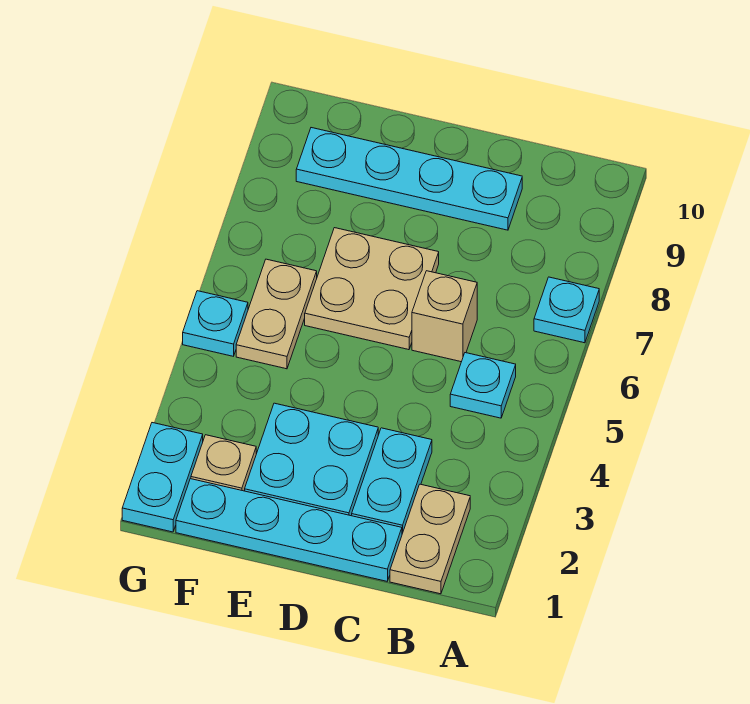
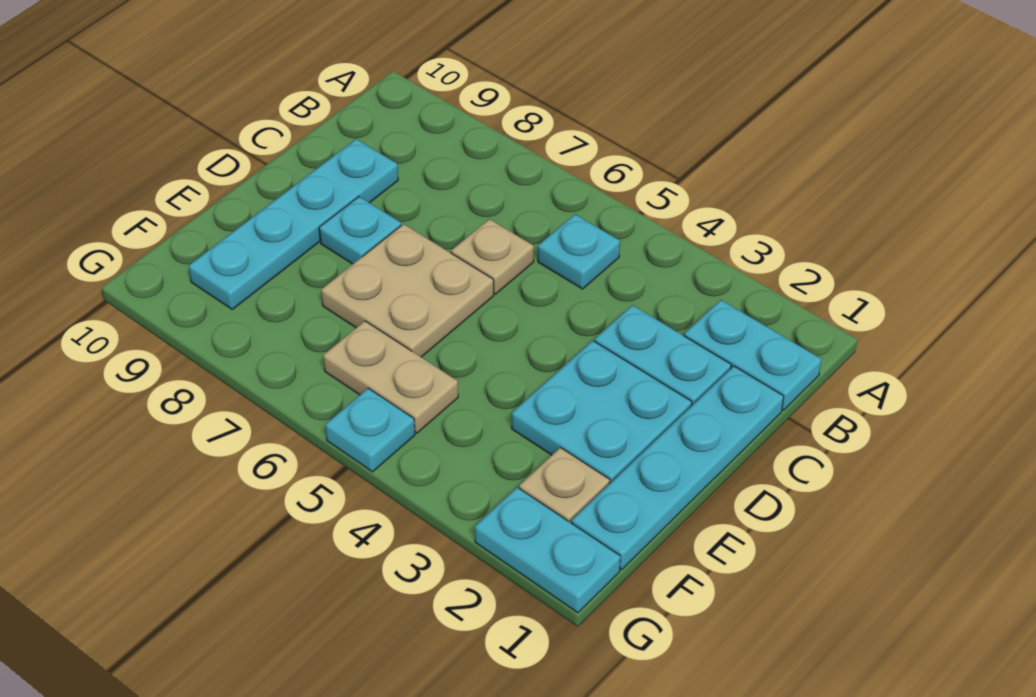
cyan 1x1 plate [534,277,599,343] -> cyan 1x1 plate moved to [319,197,401,264]
tan 1x2 plate [390,484,470,594] -> cyan 1x2 plate [684,300,821,410]
tan 1x1 brick [412,271,477,362] -> tan 1x1 plate [451,219,534,294]

